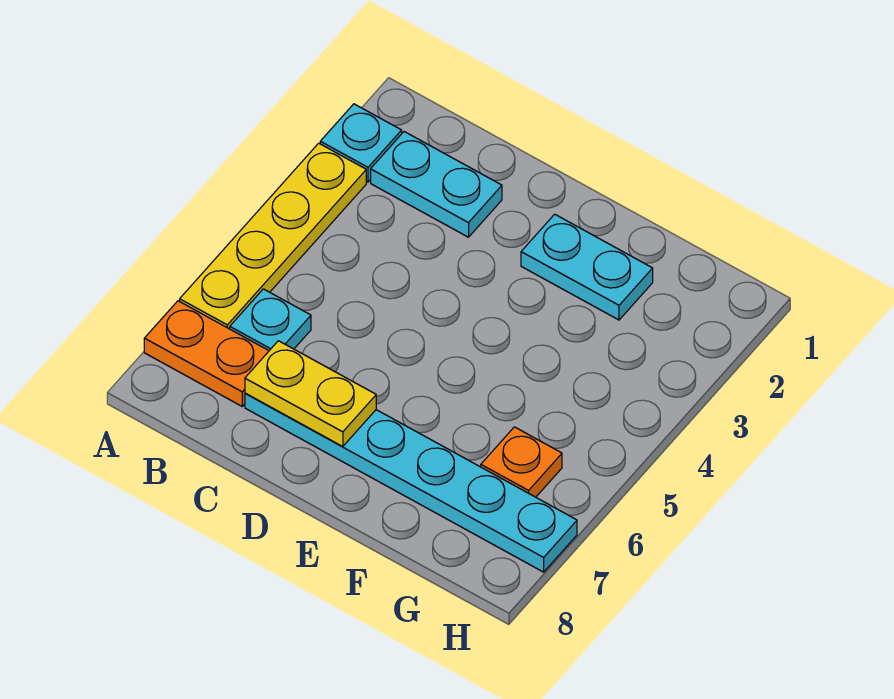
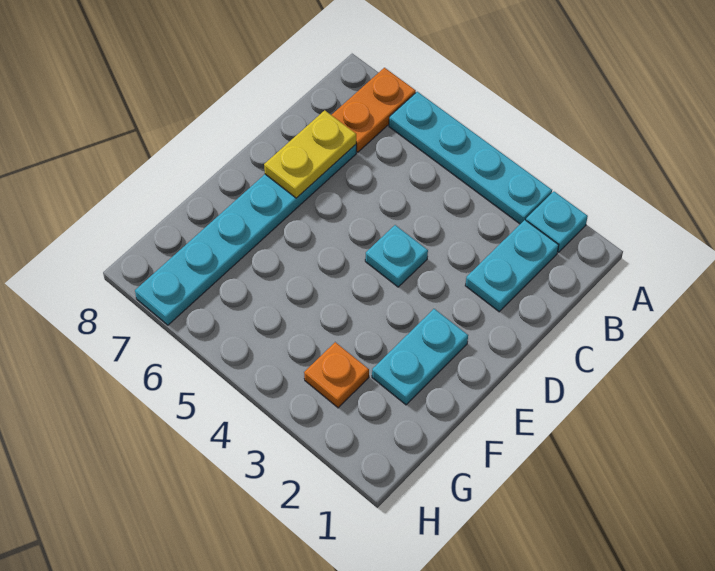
yellow 1x4 plate [180,143,366,329] -> cyan 1x4 plate [389,92,552,224]
cyan 1x1 plate [230,289,311,351] -> cyan 1x1 plate moved to [365,225,428,287]
orange 1x1 plate [481,427,562,497] -> orange 1x1 plate moved to [304,342,369,408]

